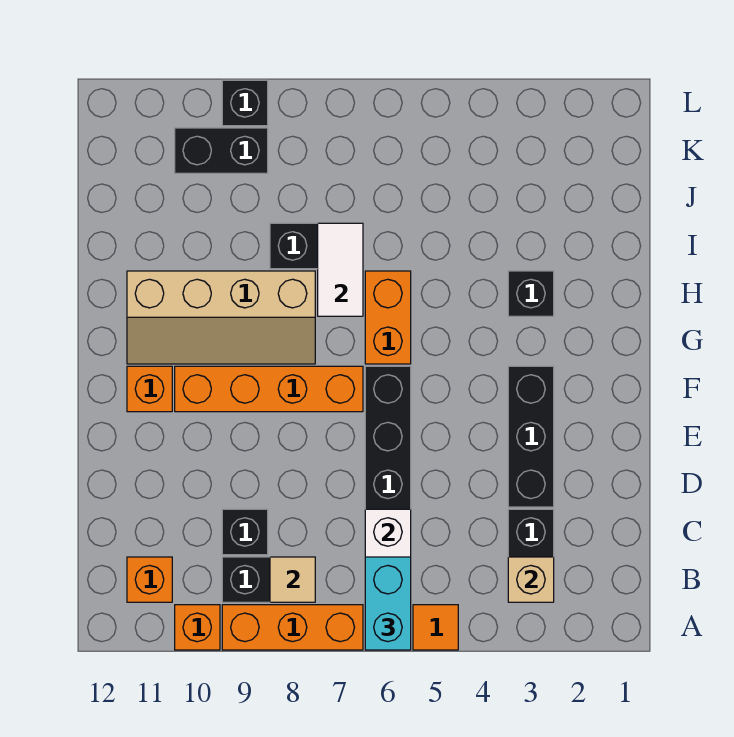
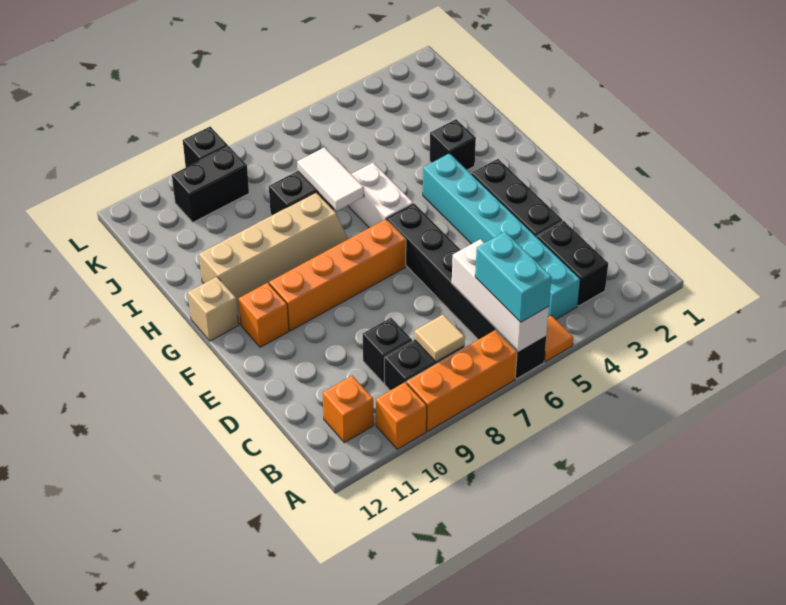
tan 1x1 brick [508,557,554,602] -> tan 1x1 brick moved to [188,277,239,341]
none -> cyan 1x6 brick [423,153,580,319]
orange 1x2 brick [365,271,411,364] -> white 1x2 brick [348,163,413,228]

